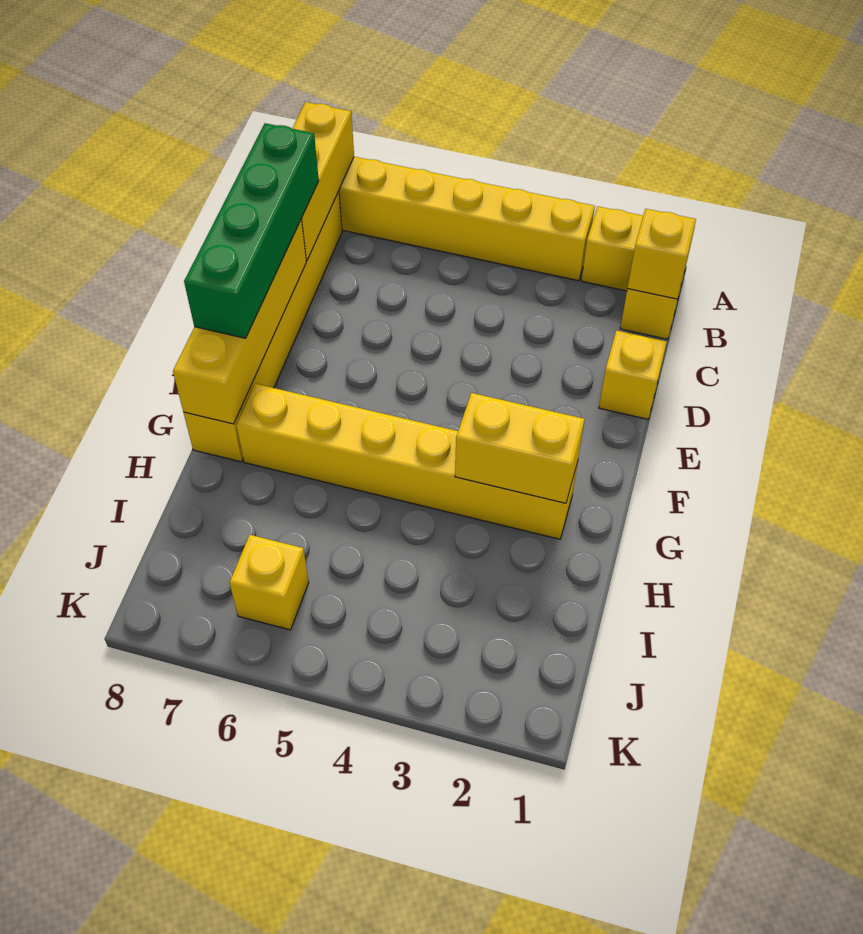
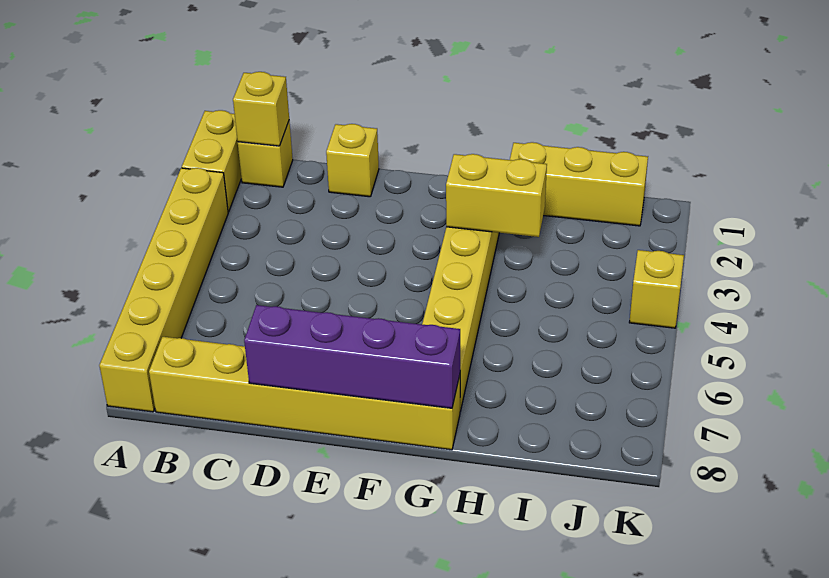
yellow 1x3 brick [292,102,354,260] -> yellow 1x3 brick moved to [510,142,648,226]
green 1x4 brick [184,123,319,338] -> none
yellow 1x4 brick [173,219,306,424] -> purple 1x4 brick [244,305,460,408]
yellow 1x2 brick [455,393,584,503] -> yellow 1x2 brick turned to [446,154,547,237]
yellow 1x1 brick [230,535,309,630] -> yellow 1x1 brick moved to [629,250,684,328]

